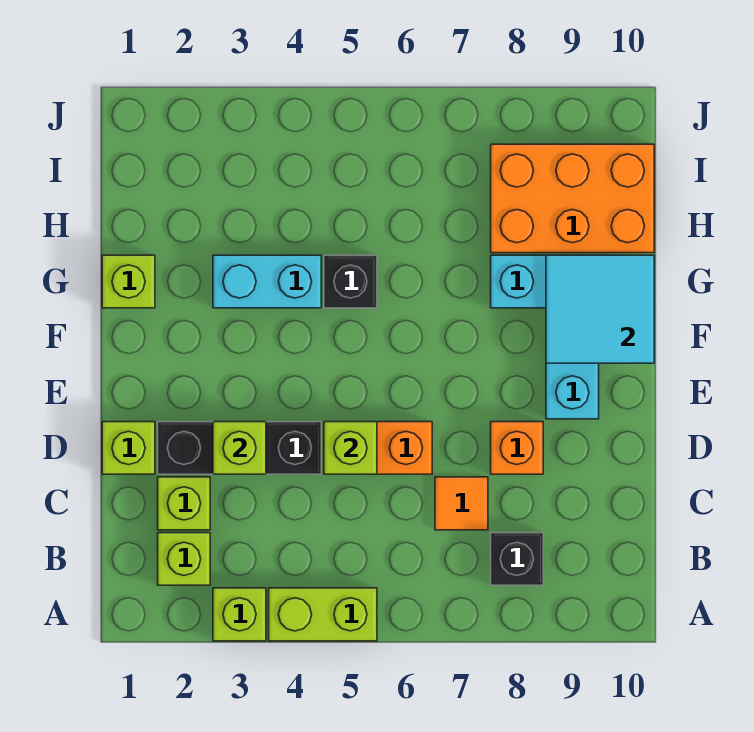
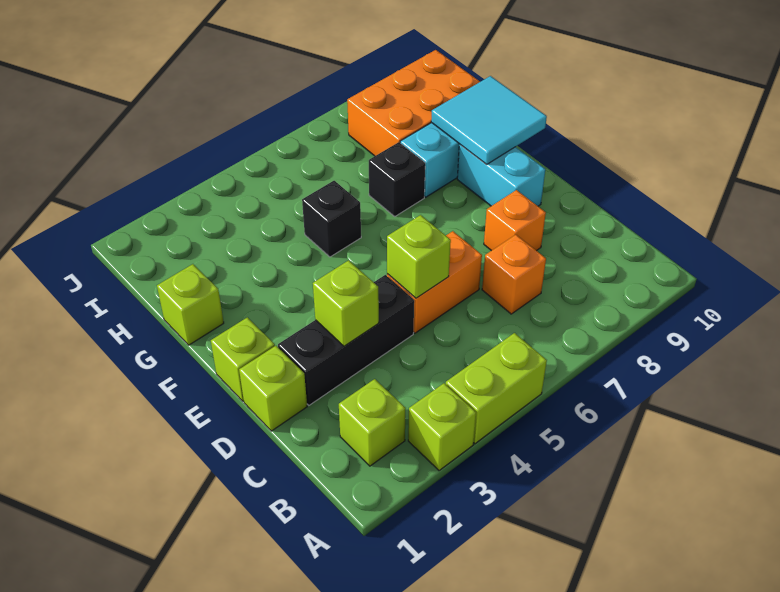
black 1x1 brick [491,533,543,585] -> black 1x1 brick moved to [369,142,425,216]
lime 1x1 brick [158,477,210,530] -> lime 1x1 brick moved to [211,317,275,401]
orange 1x1 tile [435,477,488,530] -> orange 1x1 brick [482,235,546,314]
cyan 1x2 brick [213,255,321,308] -> none

